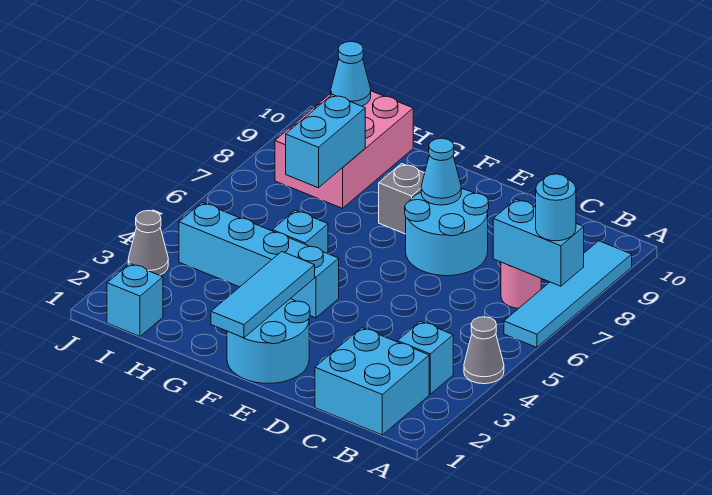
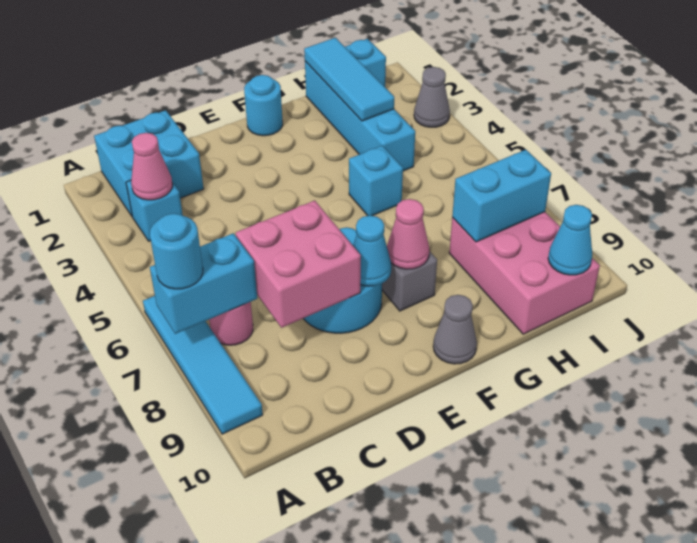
grey 1x1 cone [464,317,504,384] -> grey 1x1 cone moved to [433,295,477,364]
none -> pink 1x1 cone [131,133,172,200]
none -> pink 2x2 brick [236,200,361,328]
cyan 2x2 round brick [227,299,310,383] -> cyan 1x1 round brick [244,75,283,136]
cyan 1x3 tile [211,252,315,338] -> cyan 1x3 tile moved to [304,38,394,121]
cyan 1x4 brick [179,203,339,318] -> cyan 1x4 brick turned to [305,61,415,171]
none -> pink 1x1 cone [387,199,429,269]
cyan 1x2 brick [286,94,365,188] -> cyan 1x2 brick turned to [452,150,551,242]

